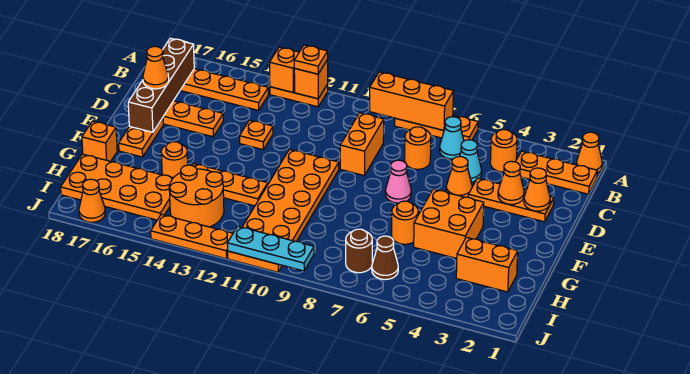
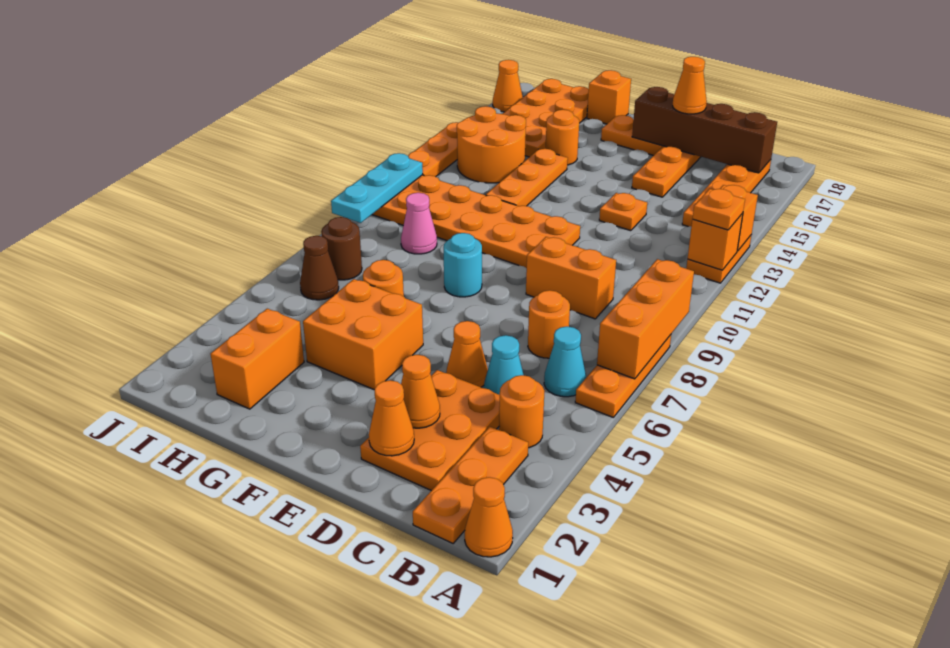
orange 1x3 plate [468,178,554,222] -> orange 2x3 plate [360,370,500,491]
pink 1x1 cone [385,160,411,203] -> pink 1x1 cone moved to [401,193,437,254]
none -> cyan 1x1 round brick [444,233,482,297]

